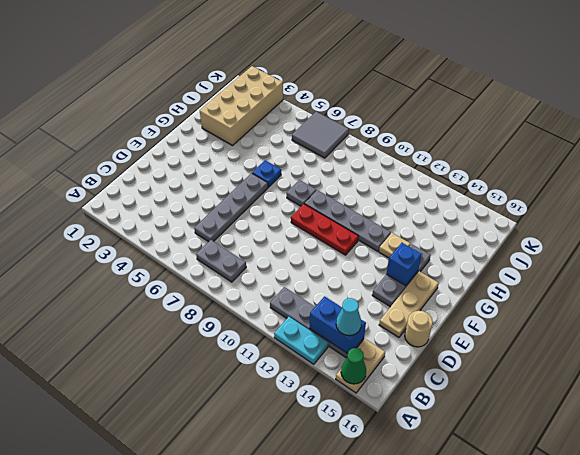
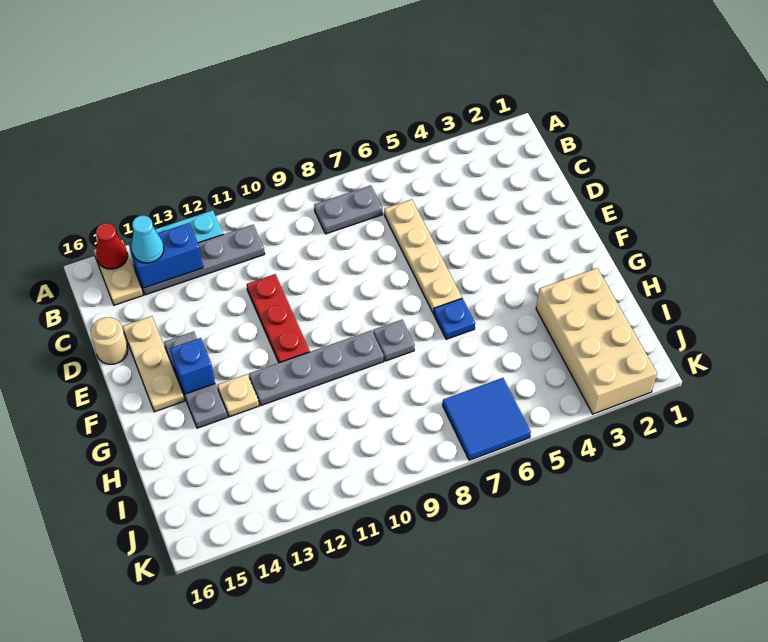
green 1x1 cone [341,348,366,384] -> red 1x1 cone [96,223,128,269]
grey 1x4 plate [194,173,268,242] -> tan 1x4 plate [384,199,462,313]
red 1x3 plate [291,204,359,255] -> red 1x3 plate turned to [247,274,310,363]
grey 2x2 tile [292,112,349,158] -> blue 2x2 tile [443,378,531,460]

